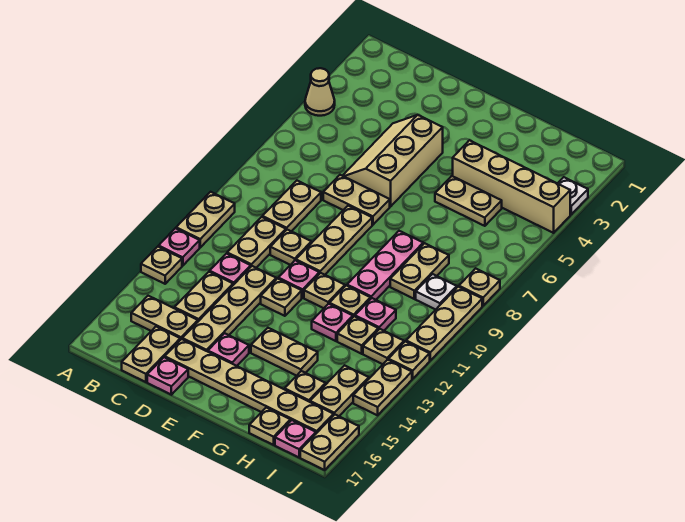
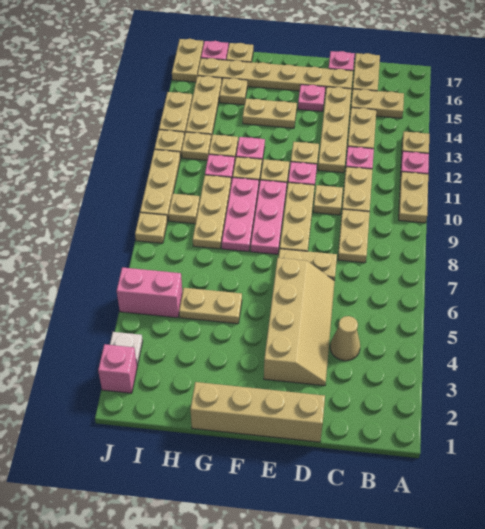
tan 1x1 cone [305,68,335,116] -> tan 1x1 cone moved to [330,316,360,361]
tan 2x3 slope [343,115,443,206] -> tan 2x4 slope [264,258,335,386]
none -> pink 1x3 plate [251,180,287,254]
tan 1x4 brick [453,140,570,233] -> tan 1x4 brick moved to [190,382,325,442]
tan 1x2 plate [390,243,449,299] -> tan 1x3 plate [193,175,231,249]
none -> pink 1x2 brick [117,267,183,318]
white 1x1 plate [416,274,457,310] -> tan 1x1 plate [168,194,200,224]
tan 1x2 plate [310,365,369,416] -> tan 1x3 plate [186,76,222,138]
none -> pink 1x1 brick [98,344,137,393]

